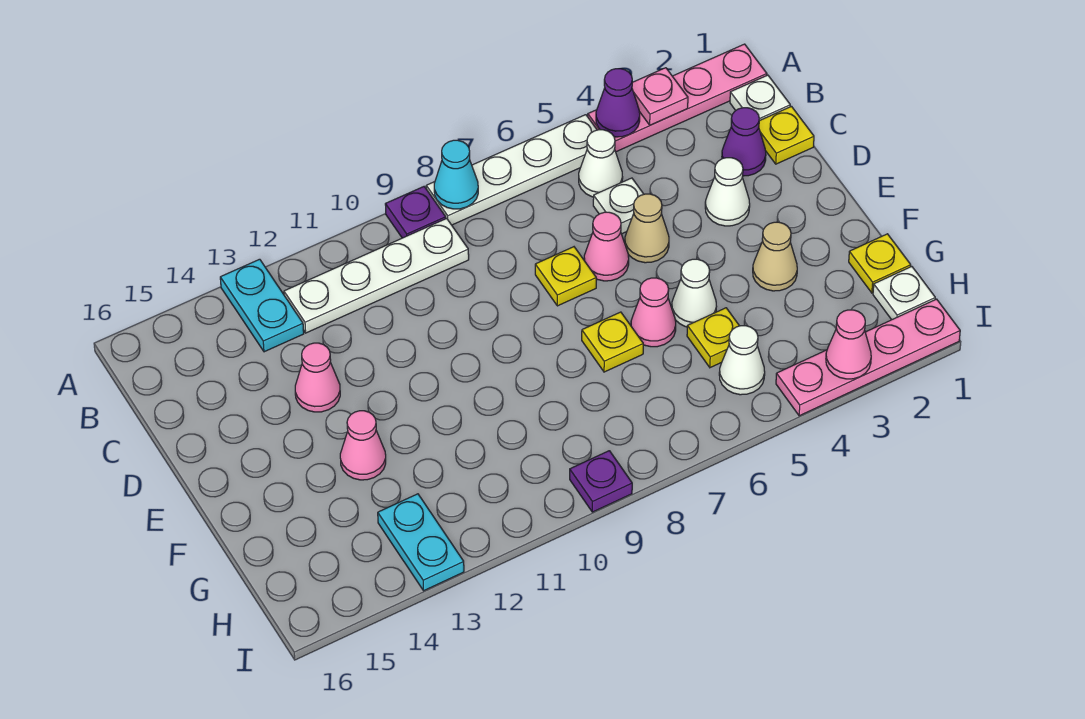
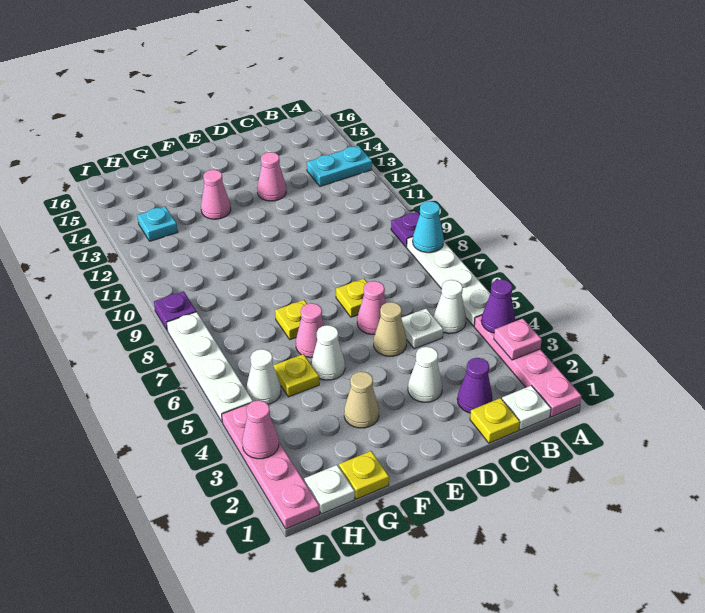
white 1x4 plate [284,218,469,333] -> white 1x4 plate moved to [167,312,253,422]
cyan 1x2 plate [378,494,464,591] -> cyan 1x1 plate [137,207,178,241]

